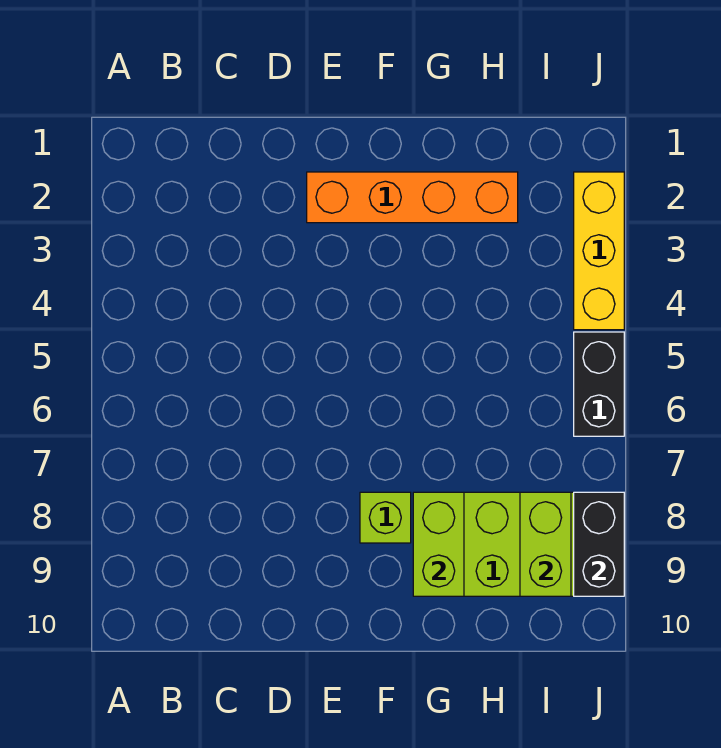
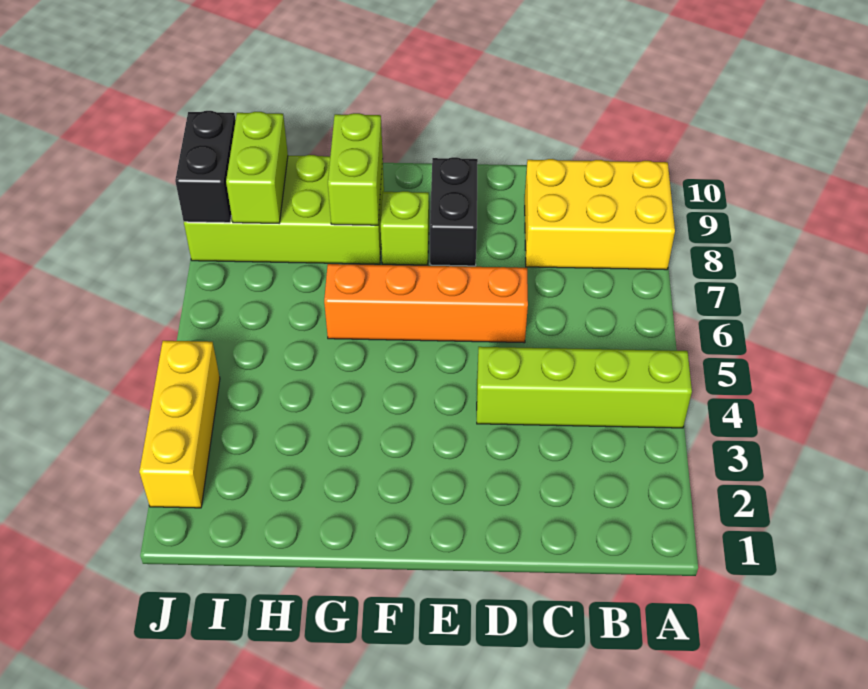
none -> lime 1x4 brick [477,347,692,428]
none -> yellow 2x3 brick [525,159,675,270]
orange 1x4 brick [307,172,518,223] -> orange 1x4 brick moved to [324,264,528,343]
black 1x2 brick [574,332,624,436] -> black 1x2 brick moved to [430,157,478,266]

